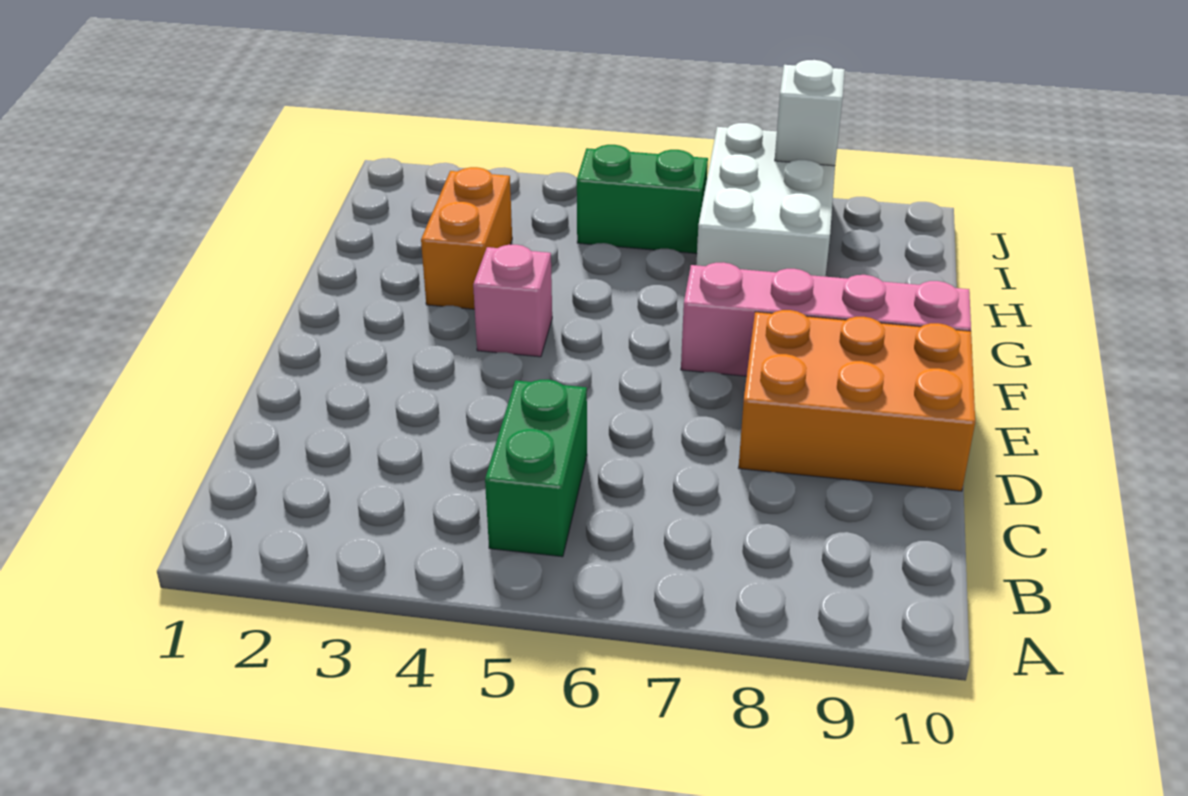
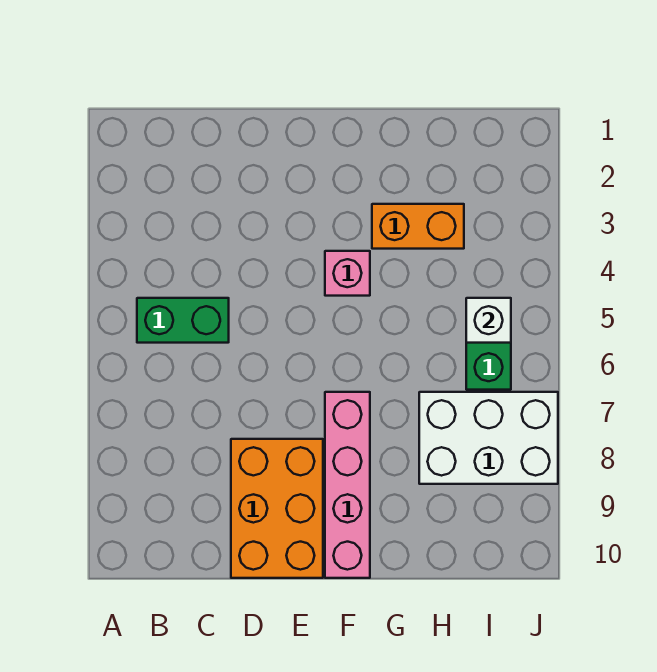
white 1x1 brick [775,60,845,166] -> white 1x1 brick moved to [466,298,511,343]

